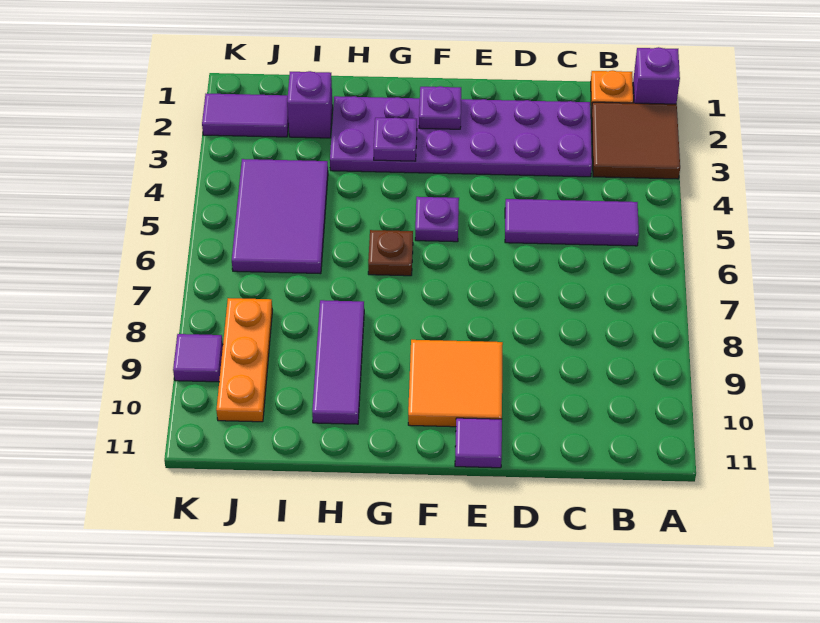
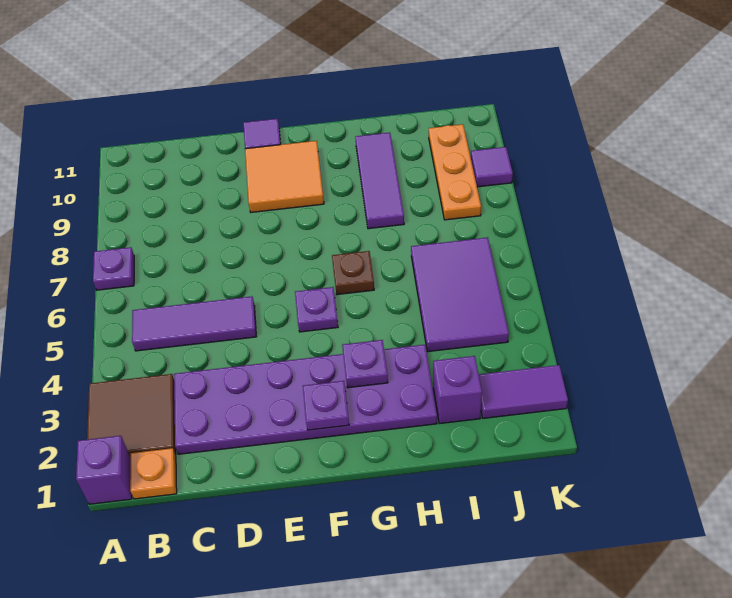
none -> purple 1x1 plate [93,247,134,290]

